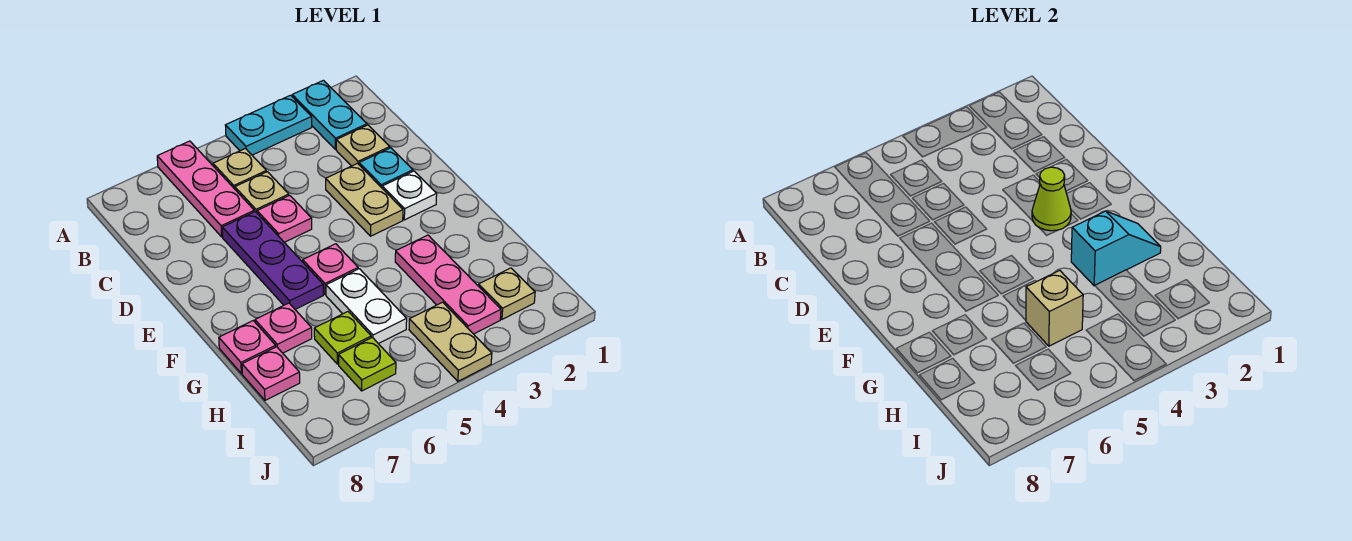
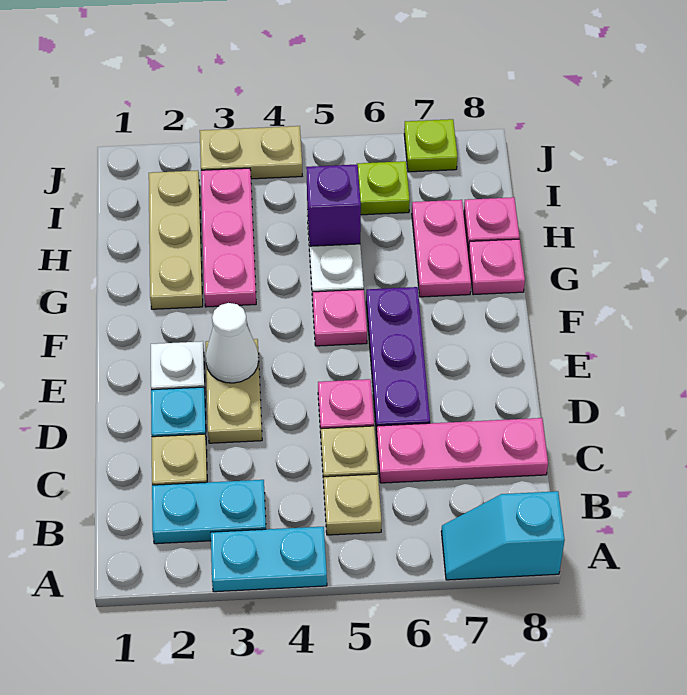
cyan 1x2 plate [292,80,367,150] -> cyan 1x2 plate turned to [152,480,266,544]
pink 1x3 plate [157,141,254,237] -> pink 1x3 plate turned to [377,418,548,483]
lime 1x1 cone [1032,167,1071,231] -> white 1x1 cone [206,303,259,383]
cyan 1x2 slope [1071,211,1161,286] -> cyan 1x2 slope moved to [441,491,565,580]
pink 1x1 plate [255,303,312,353] -> pink 1x2 plate [412,200,471,297]
tan 1x1 brick [1026,270,1083,346] -> purple 1x1 brick [306,165,361,246]
lime 1x1 plate [314,312,371,364] -> lime 1x1 plate moved to [404,119,457,172]
tan 1x1 plate [479,268,535,319] -> tan 1x3 plate [149,170,203,309]
tan 1x2 plate [409,302,492,381] -> tan 1x2 plate turned to [200,126,302,179]

